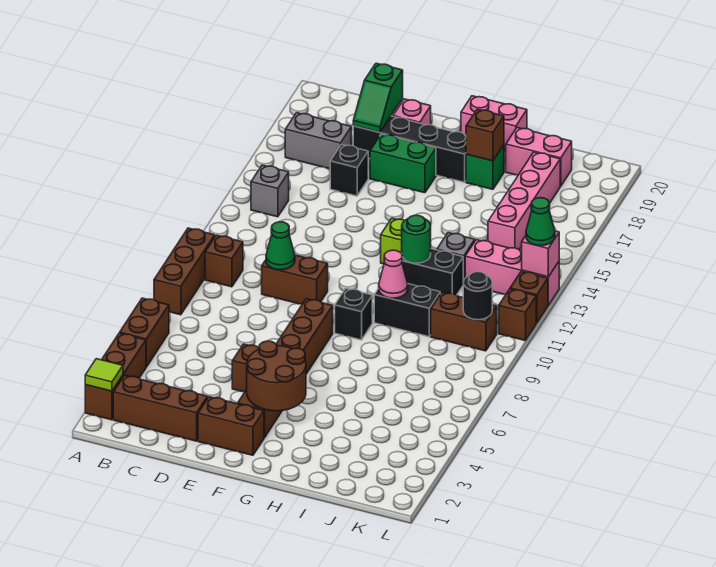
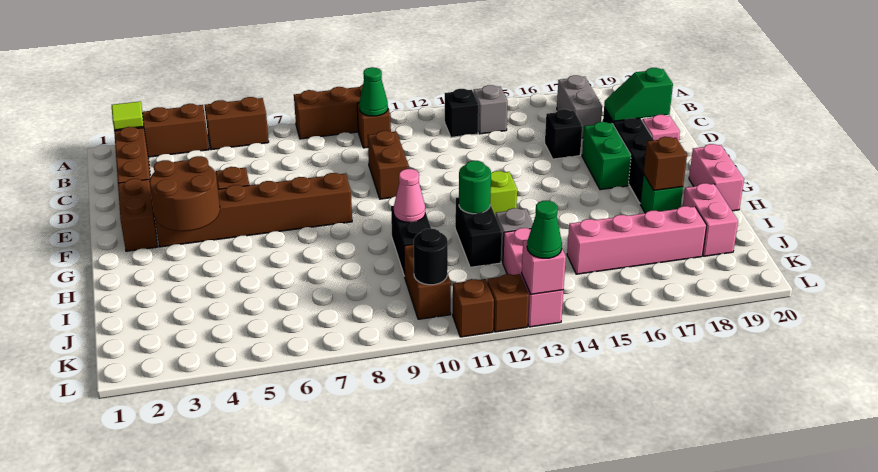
green 1x1 cone [266,222,295,270] -> green 1x1 cone moved to [359,67,388,116]
black 1x1 brick [335,289,372,340] -> black 1x1 brick moved to [445,89,479,137]

